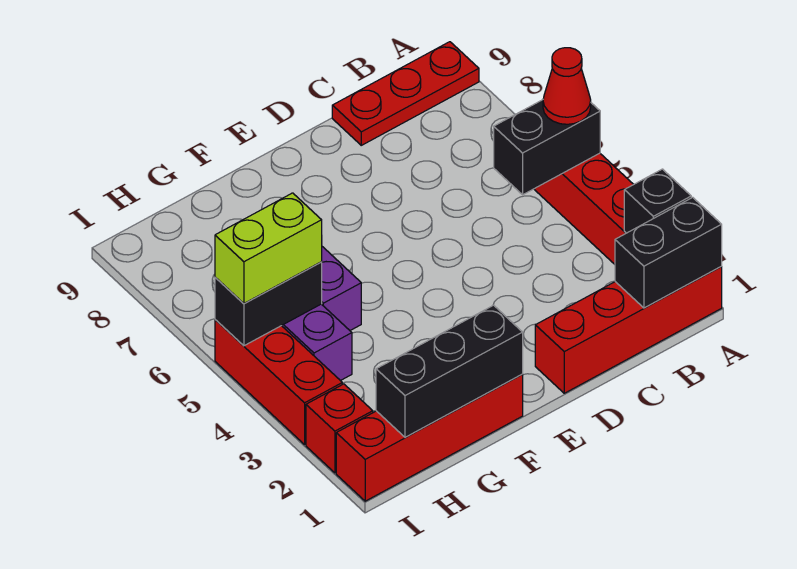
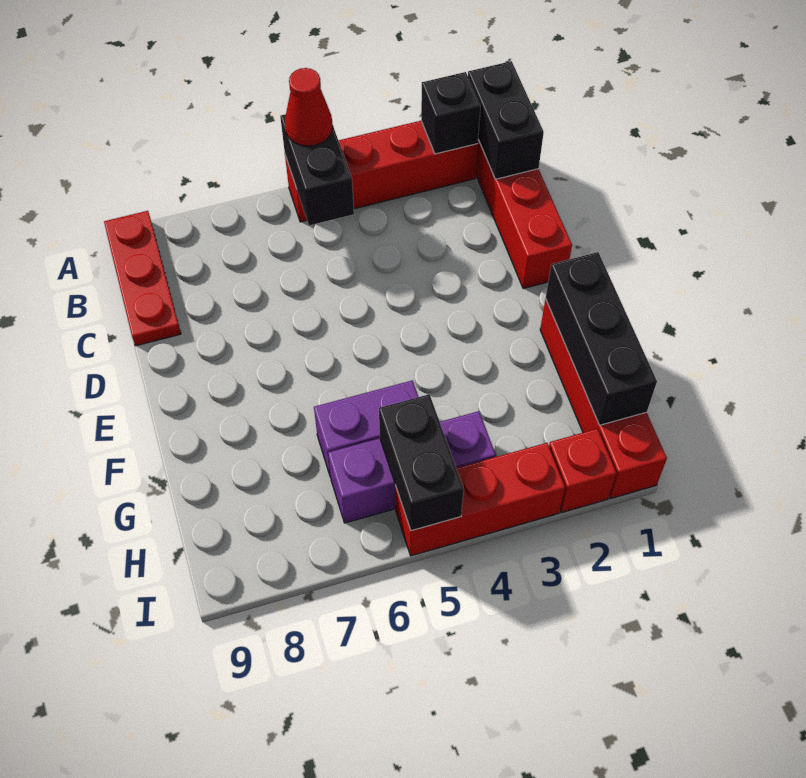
lime 1x2 brick [215,193,322,304] -> none

